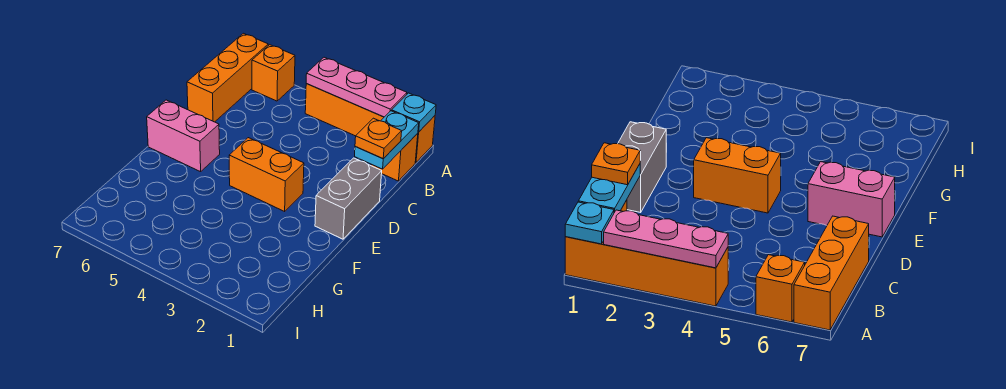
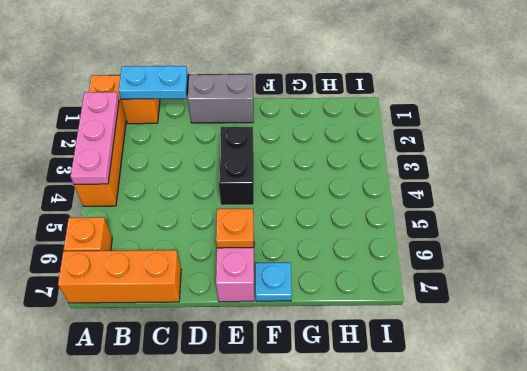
cyan 1x1 plate [392,93,436,132] -> cyan 1x1 plate moved to [256,263,292,301]
orange 1x1 plate [355,118,402,159] -> orange 1x1 plate moved to [216,209,253,248]
orange 1x2 brick [229,138,304,211] -> black 1x2 brick [219,126,254,205]

